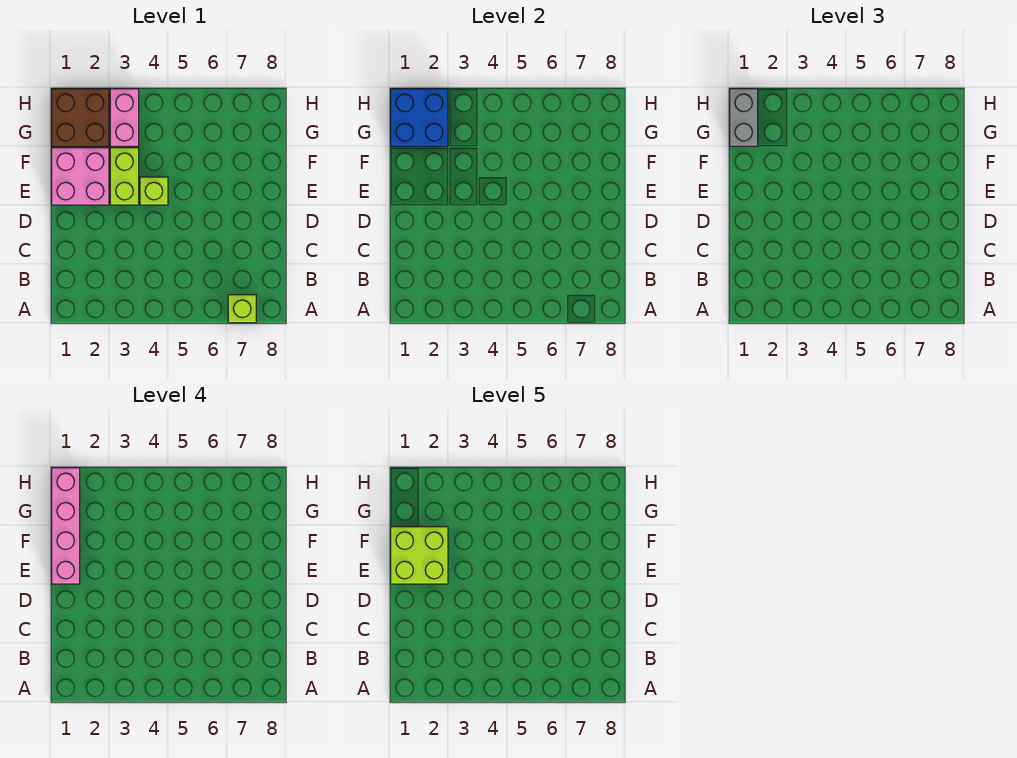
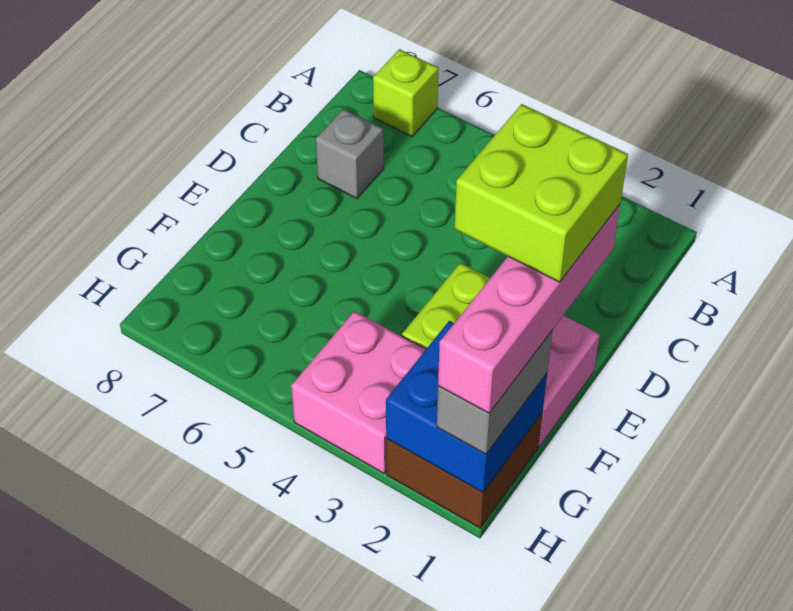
none -> grey 1x1 brick [316,109,384,198]
lime 1x1 brick [140,177,168,205] -> none
pink 1x2 brick [110,89,139,146] -> pink 2x2 brick [291,311,426,473]

